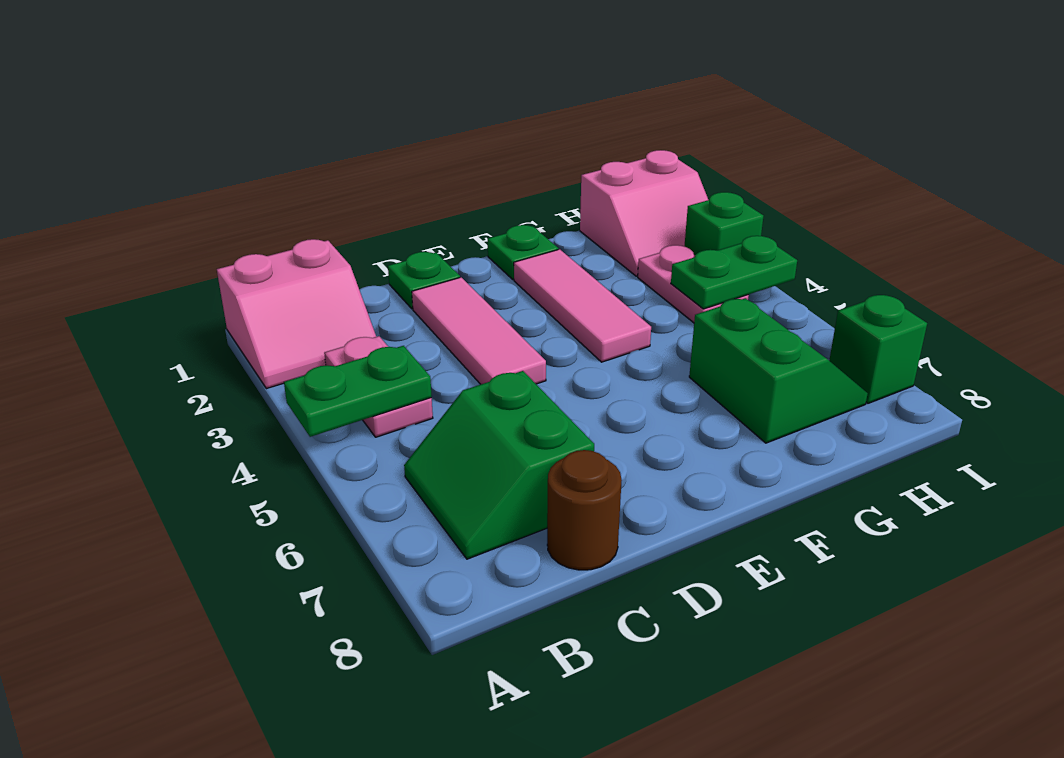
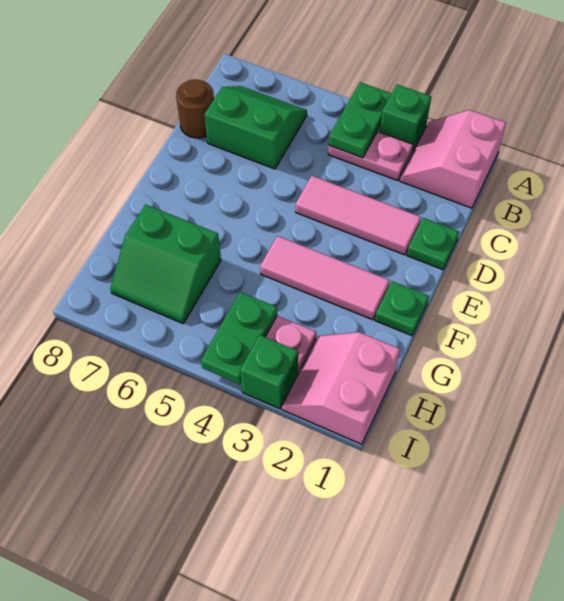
green 1x1 brick [829,295,927,403] -> green 1x1 brick moved to [380,84,431,152]

